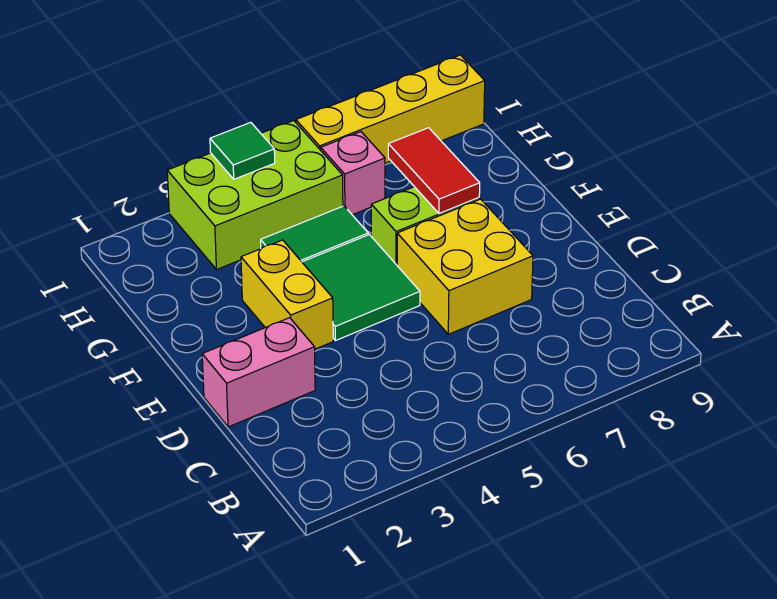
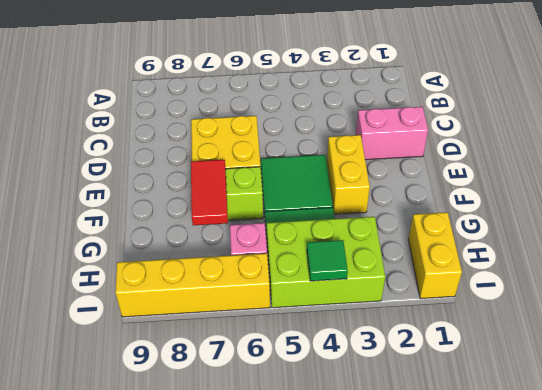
none -> yellow 1x2 brick [408,212,462,299]

